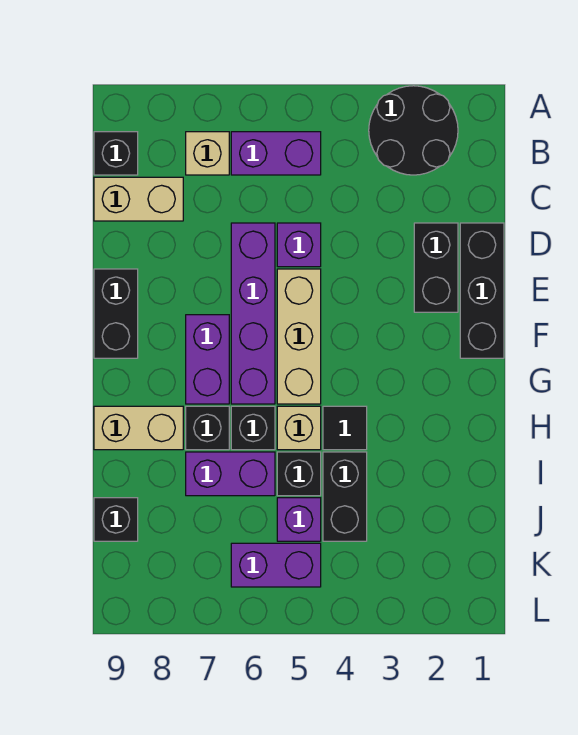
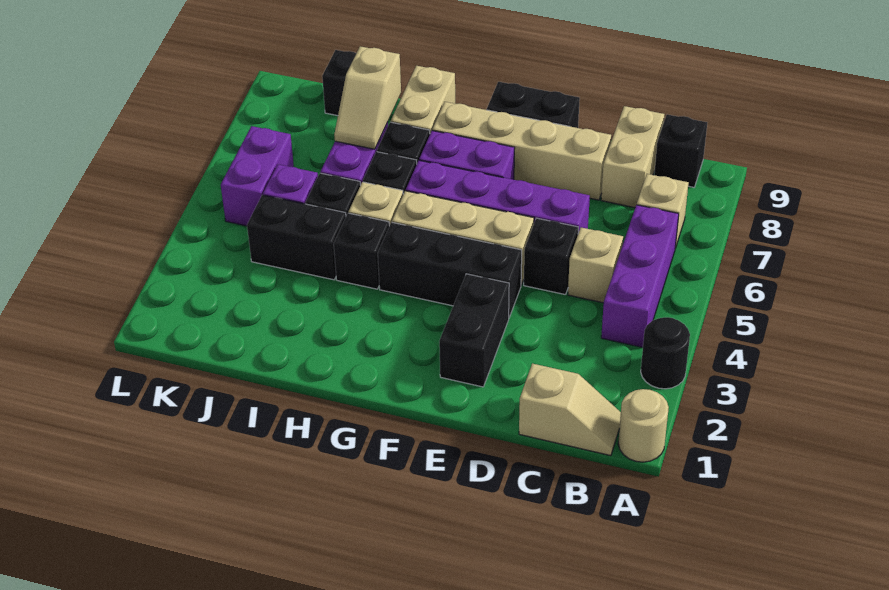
none -> tan 1x1 round brick [618,389,669,462]
black 2x2 round brick [369,86,458,175] -> black 1x1 round brick [641,317,690,389]
none -> tan 1x2 slope [519,363,621,456]
purple 1x2 brick [231,132,321,175] -> purple 1x3 brick [601,205,679,347]
none -> tan 1x1 brick [568,228,623,303]
black 1x3 brick [460,223,504,358] -> black 1x3 brick moved to [378,222,522,317]
black 1x2 brick [414,223,458,312] -> black 1x2 brick turned to [439,274,509,387]
purple 1x1 brick [277,223,321,267] -> black 1x1 brick [524,218,578,295]
none -> tan 1x4 brick [432,102,611,200]
black 1x1 tile [323,406,367,450] -> black 1x1 brick [334,213,389,289]
none -> tan 1x2 slope [334,46,401,149]

